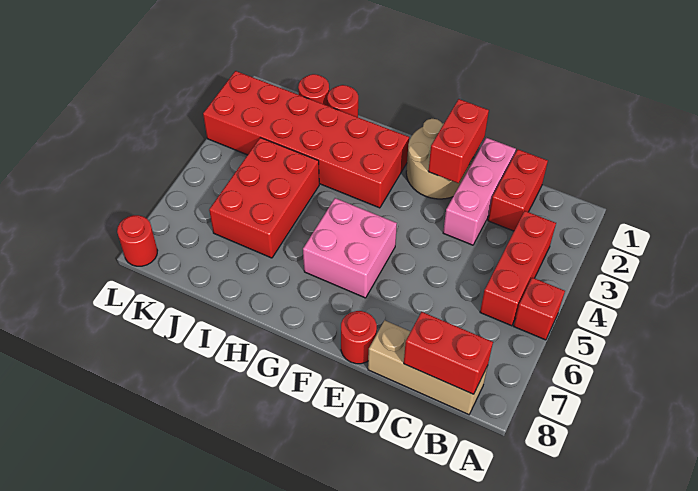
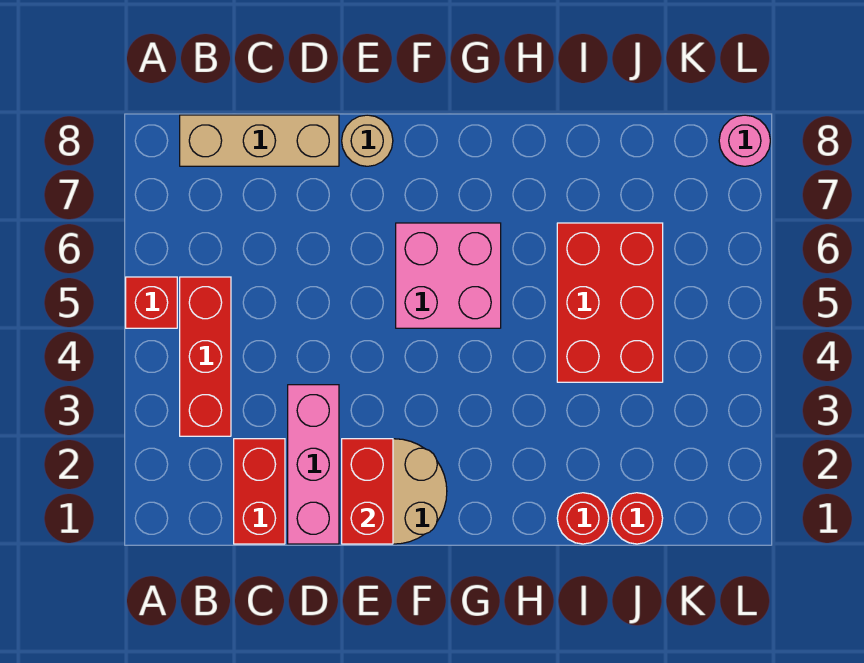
red 1x2 brick [404,312,493,394] -> none
red 1x1 round brick [341,311,377,364] -> tan 1x1 round brick [342,115,393,166]
red 2x6 brick [203,71,409,208] -> none
red 1x1 round brick [117,215,158,266] -> pink 1x1 round brick [719,115,770,166]

